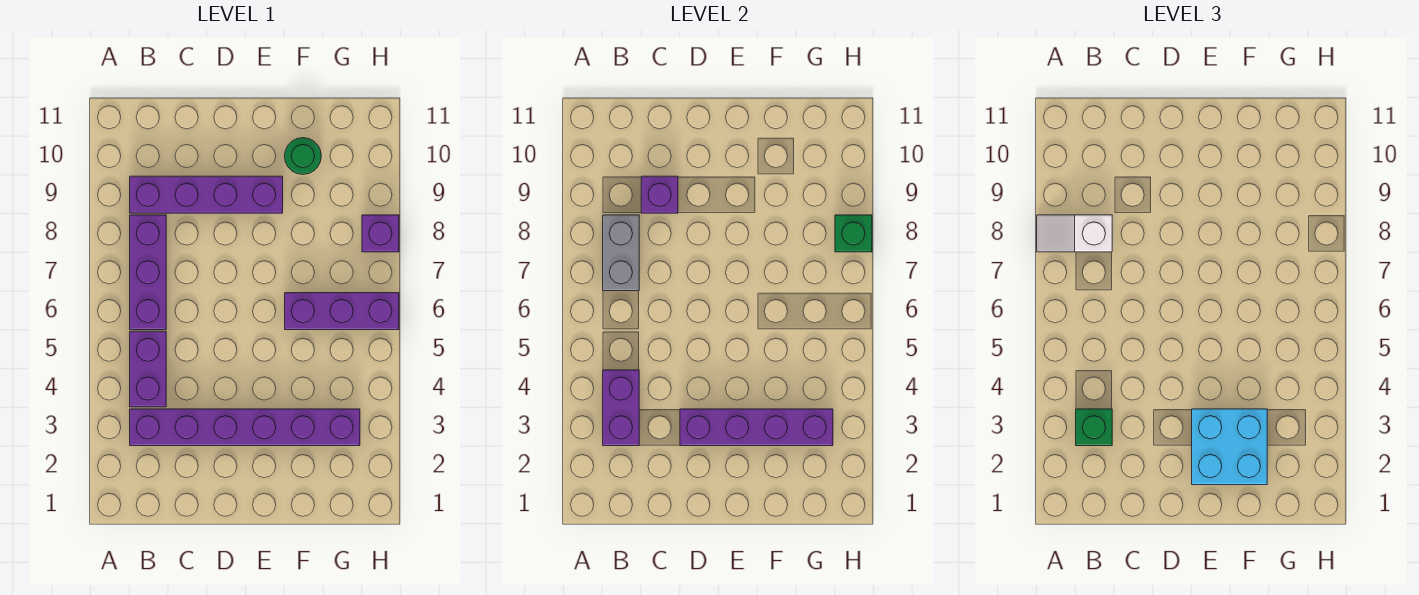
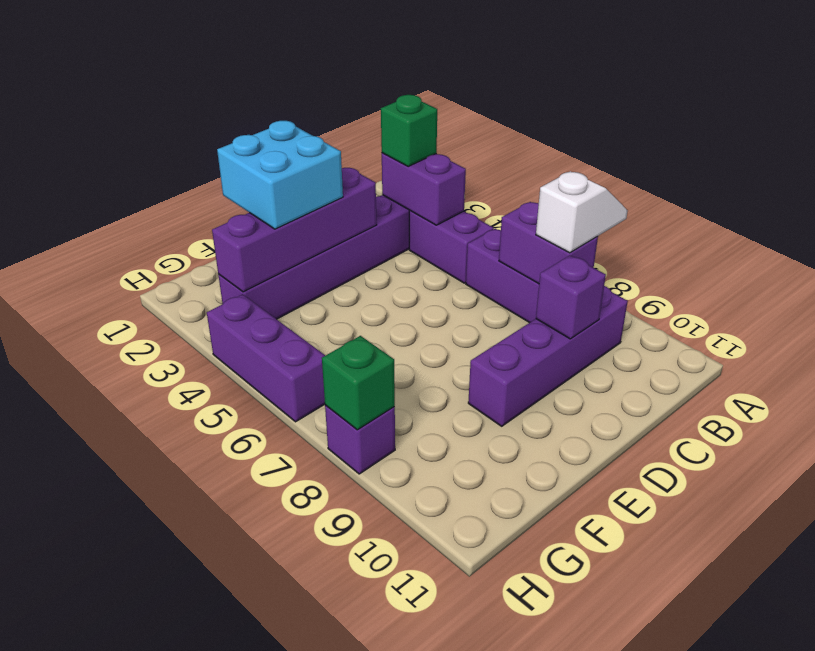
grey 1x2 brick [603,215,639,291] -> purple 1x2 brick [499,202,598,284]
purple 1x3 brick [285,293,399,330] -> purple 1x3 brick turned to [207,294,325,422]
green 1x1 round brick [285,138,321,174] -> none

